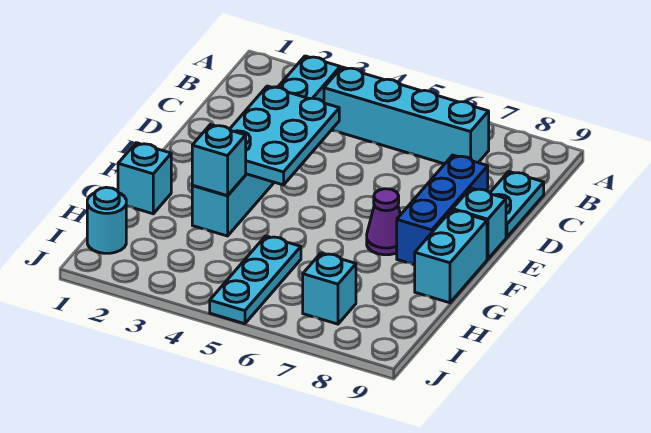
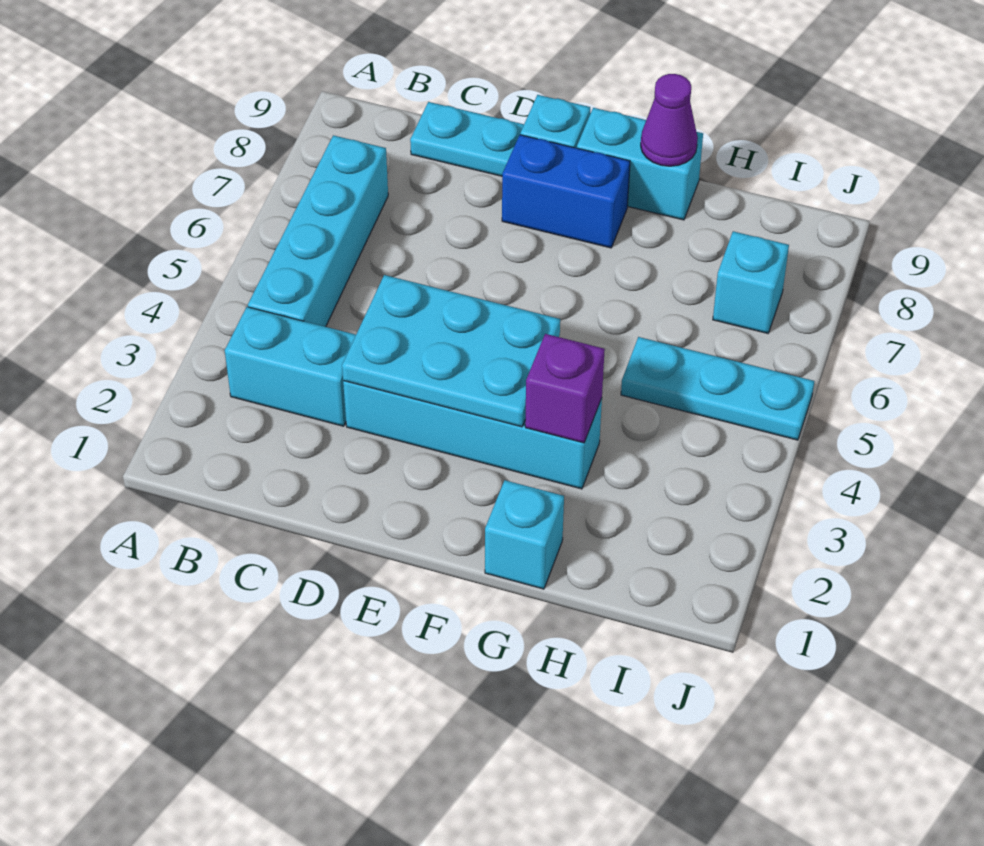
blue 1x3 brick [397,155,488,265] -> blue 1x2 brick [502,135,630,248]
purple 1x1 cone [367,189,401,255] -> purple 1x1 cone moved to [641,74,698,166]
cyan 1x1 brick [192,125,246,196] -> purple 1x1 brick [525,334,605,443]
cyan 1x1 round brick [87,187,126,253] -> none

